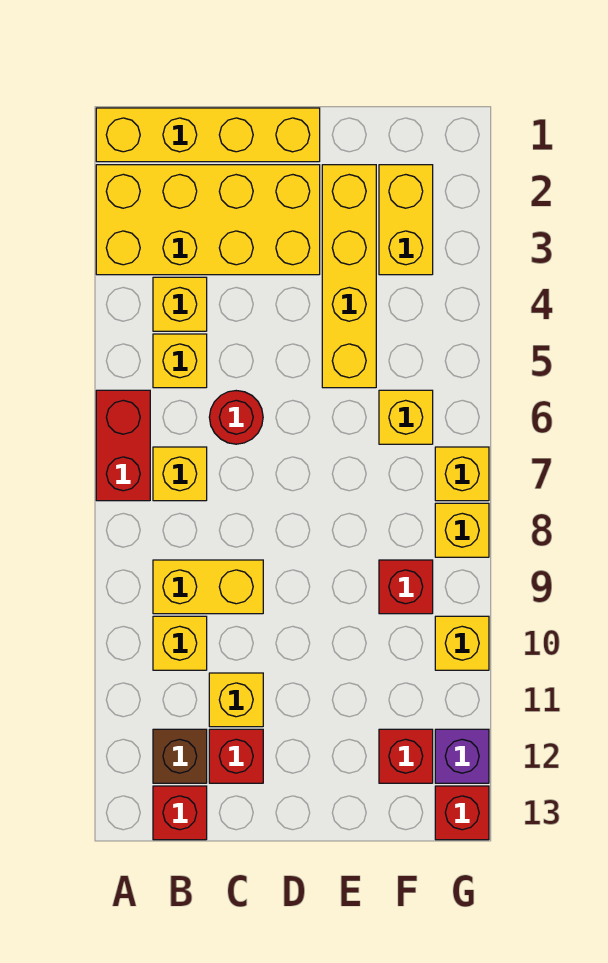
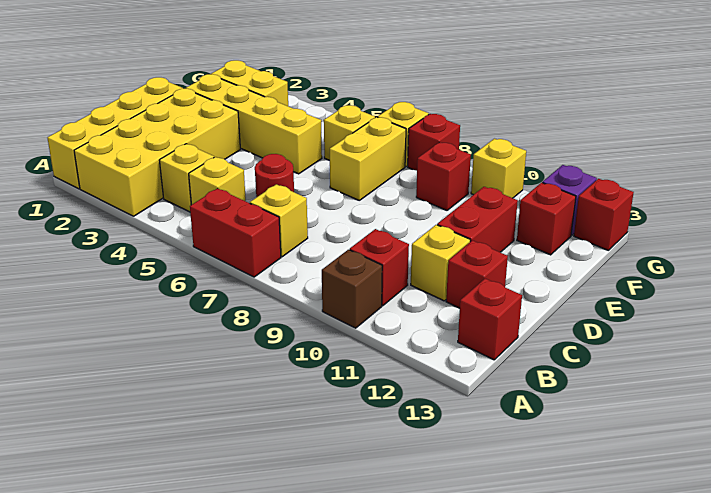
yellow 1x2 brick [153,560,263,614] -> yellow 1x2 brick moved to [330,117,406,200]
yellow 1x1 brick [153,616,207,670] -> red 1x1 brick [350,229,409,306]
brown 1x1 brick [153,729,207,783] -> brown 1x1 brick moved to [322,250,382,328]
none -> red 1x2 brick [437,187,518,252]
yellow 1x1 brick [435,503,489,557] -> red 1x1 brick [408,114,460,171]

